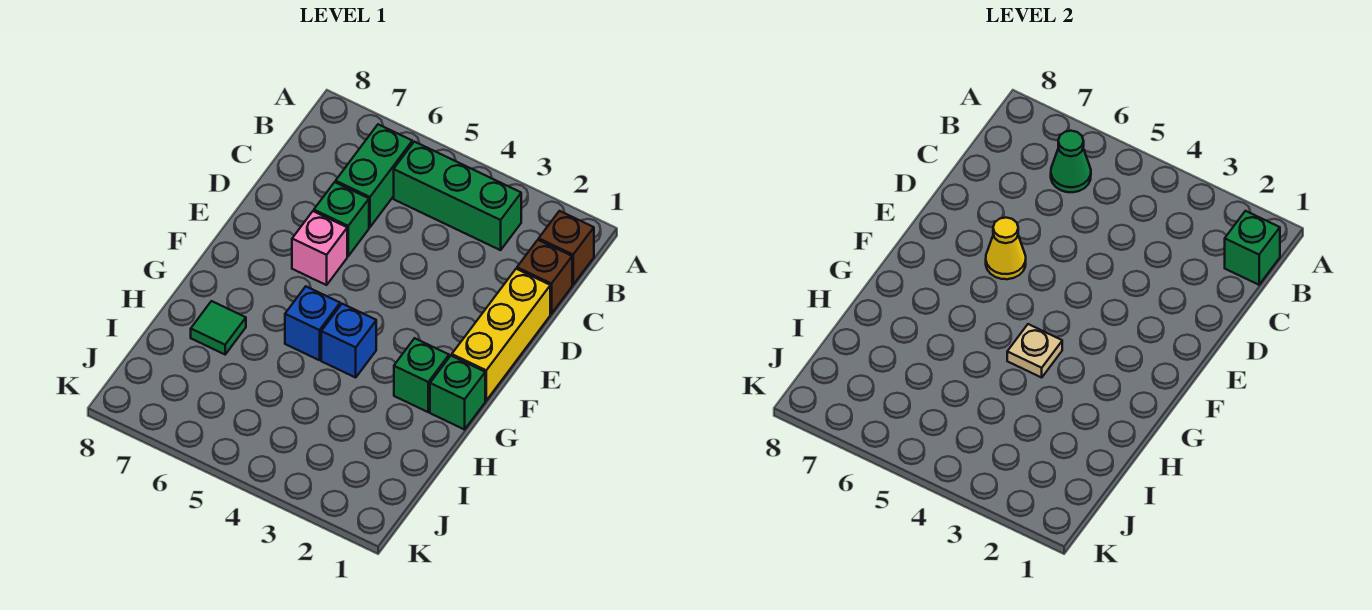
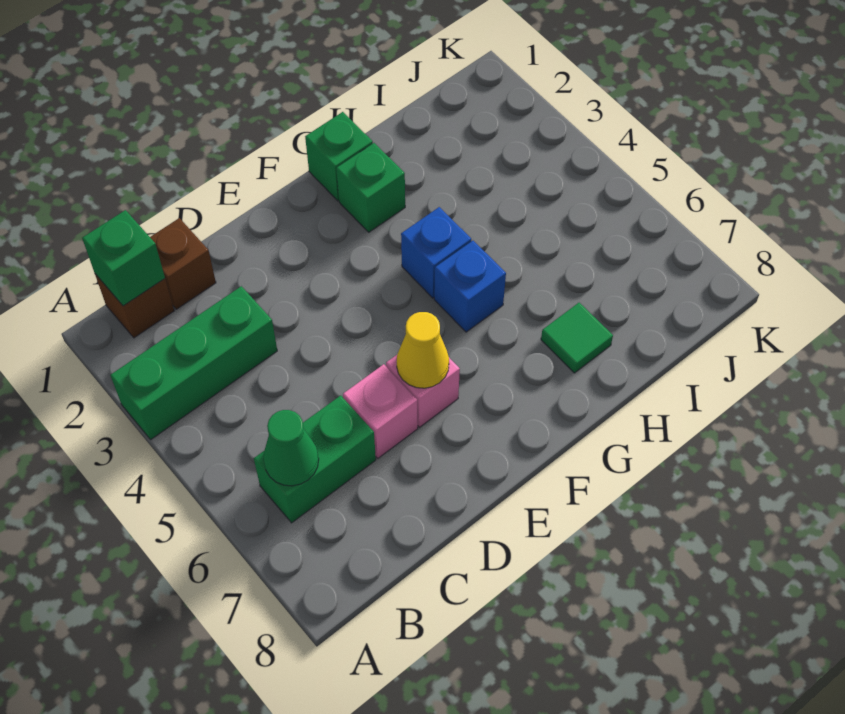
green 1x3 brick [394,142,521,250] -> green 1x3 brick turned to [111,286,277,440]
yellow 1x3 brick [452,269,550,400] -> none
green 1x1 brick [314,182,369,256] -> pink 1x1 brick [343,364,418,458]
tan 1x1 plate [1007,324,1062,377] -> none

